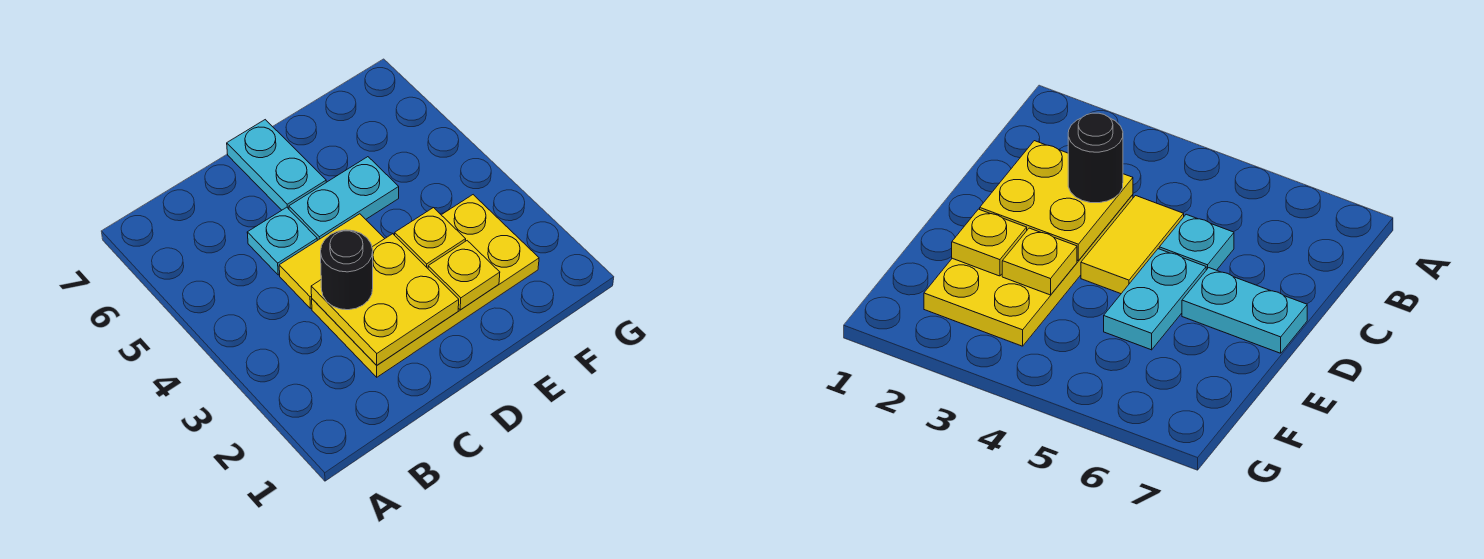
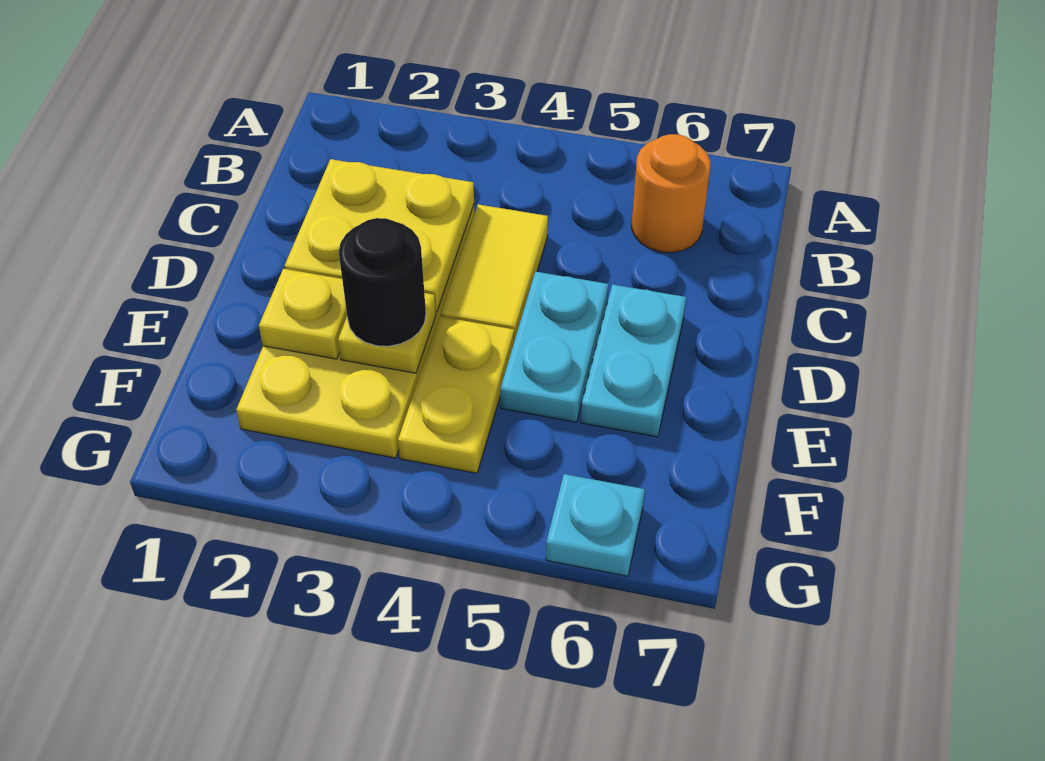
none -> orange 1x1 round brick [632,134,710,253]
black 1x1 round brick [321,230,373,310] -> black 1x1 round brick moved to [339,218,426,346]
cyan 1x1 plate [247,207,317,275] -> cyan 1x1 plate moved to [546,474,645,576]
cyan 1x2 plate [227,120,326,210] -> cyan 1x2 plate turned to [581,284,686,437]
none -> yellow 1x2 plate [398,317,514,473]

